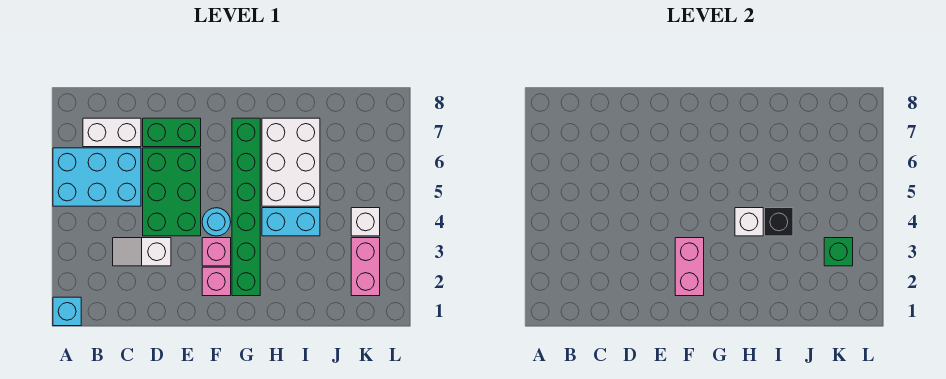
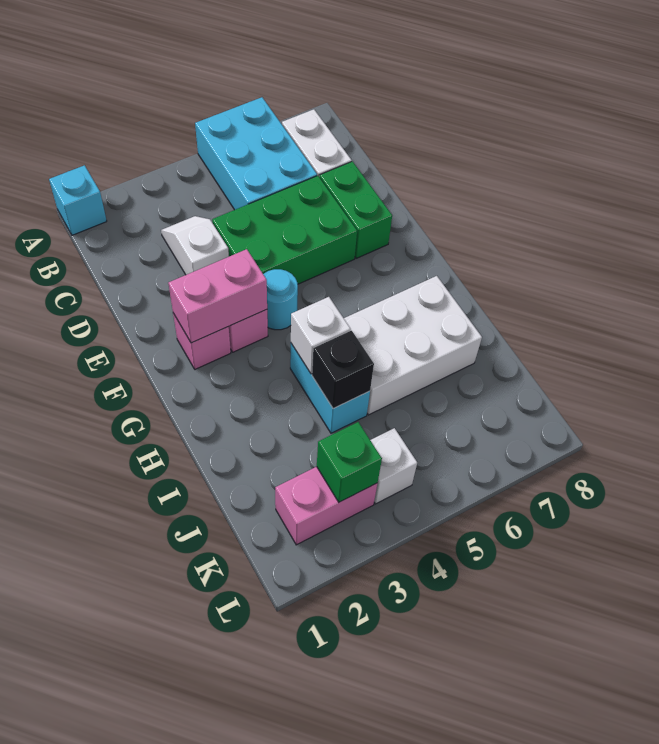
green 1x6 brick [232,118,260,296] -> none

